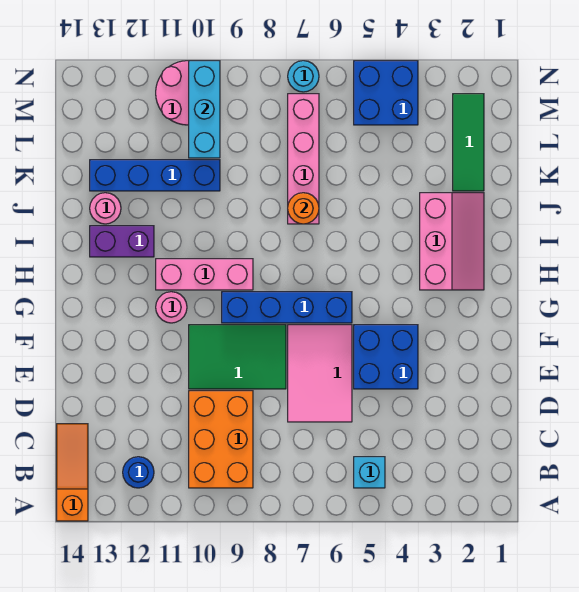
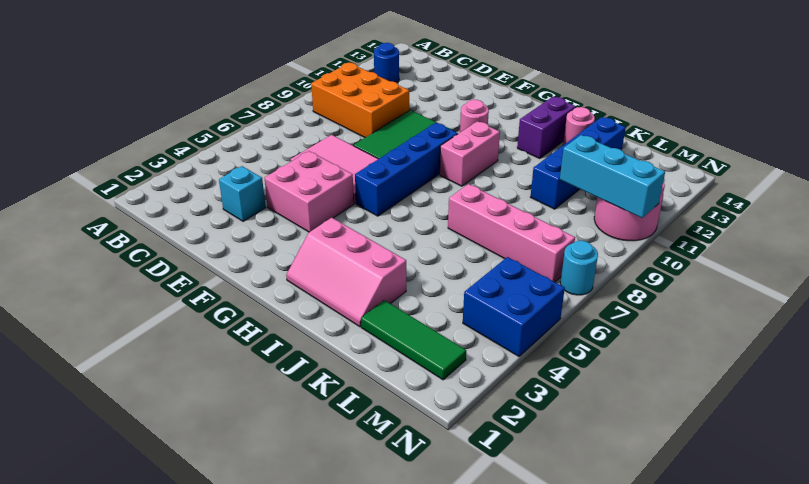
orange 1x3 slope [57,424,88,521] -> none
cyan 1x1 brick [354,457,385,488] -> cyan 1x1 brick moved to [219,166,266,221]
blue 2x2 brick [354,325,418,389] -> pink 2x2 brick [264,151,354,232]
pink 1x3 brick [156,259,253,290] -> pink 1x2 brick [440,121,500,186]
orange 1x1 round brick [288,193,319,224] -> none

